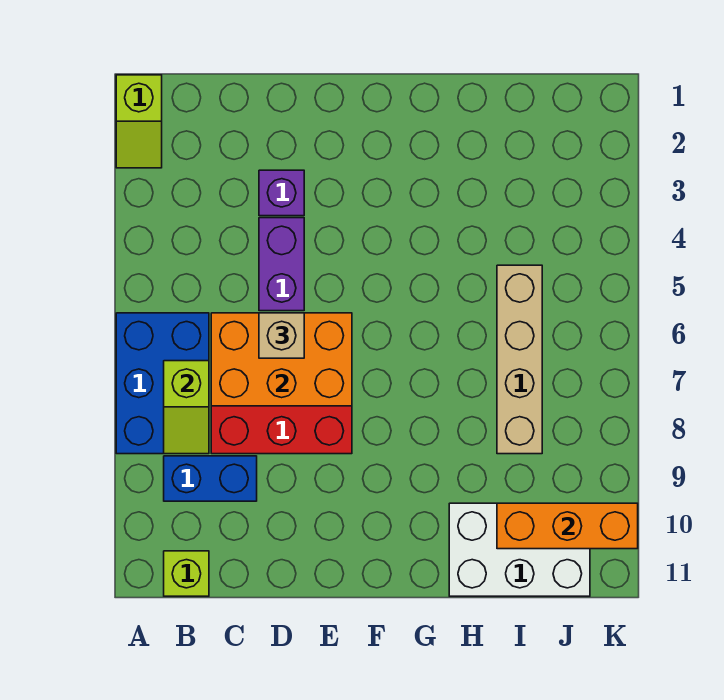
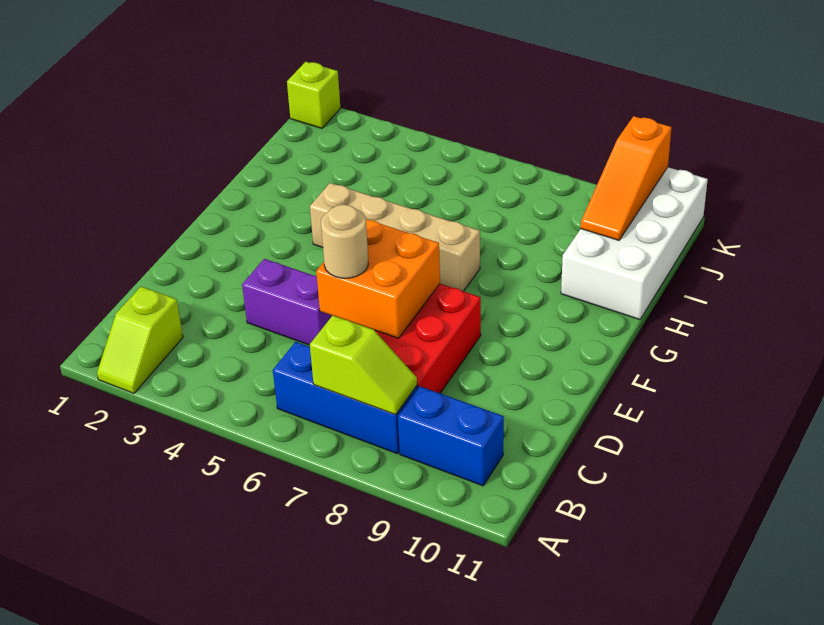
lime 1x2 slope [116,75,162,168] -> lime 1x2 slope turned to [97,287,183,393]
blue 2x3 brick [116,313,209,454] -> blue 1x3 brick [273,342,417,454]
blue 1x2 brick [164,456,257,501] -> blue 1x2 brick turned to [398,386,504,486]
lime 1x1 brick [164,551,209,596] -> lime 1x1 brick moved to [287,62,340,128]
orange 2x3 brick [211,313,352,406] -> orange 2x2 brick [316,219,440,338]
purple 1x1 brick [259,170,304,216] -> none
tan 1x1 brick [259,313,304,358] -> tan 1x1 round brick [321,205,368,278]
white 2x3 brick [449,503,590,596] -> white 2x4 brick [561,167,708,320]
tan 1x4 brick [497,265,542,454] -> tan 1x4 brick moved to [310,183,480,291]
orange 1x3 brick [497,503,638,549] -> orange 1x3 slope [581,116,672,240]

